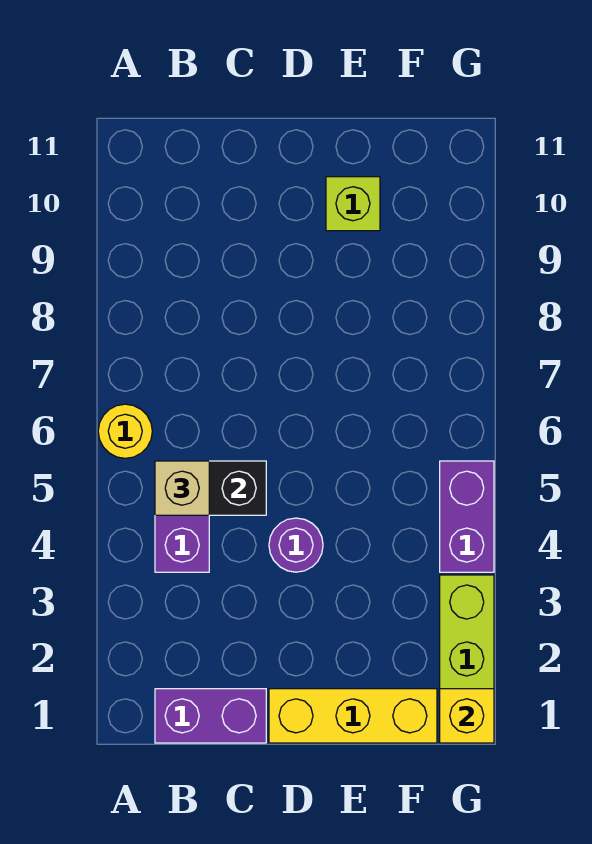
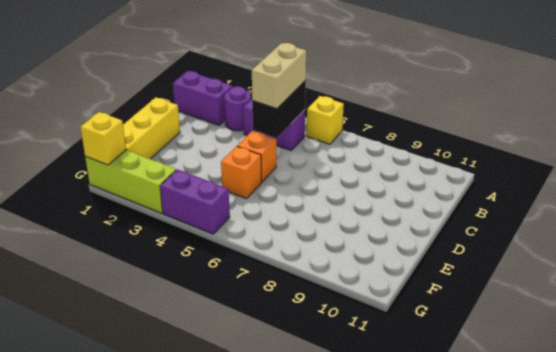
yellow 1x1 round brick [98,404,152,458] -> yellow 1x1 brick [306,96,344,144]
purple 1x2 brick [155,689,266,743] -> purple 1x2 brick turned to [173,71,232,125]
tan 1x1 brick [155,461,209,515] -> tan 1x2 brick [252,43,306,109]
purple 1x1 round brick [269,518,323,572] -> purple 1x1 round brick moved to [224,86,251,131]
none -> orange 1x1 brick [237,131,276,182]
none -> orange 1x1 brick [221,146,262,199]
lime 1x1 brick [326,177,380,231] -> none

